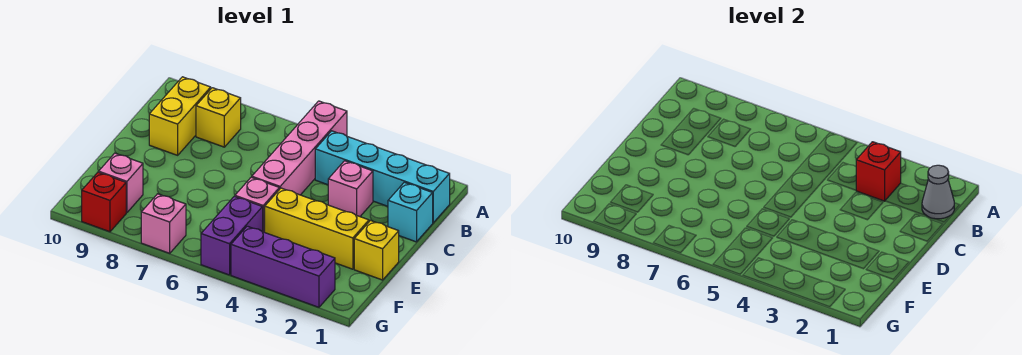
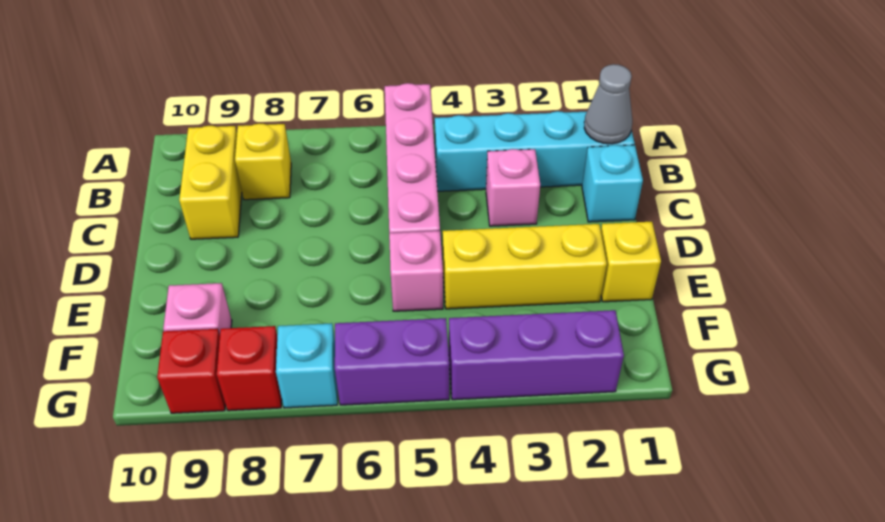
red 1x1 brick [856,142,901,201] -> red 1x1 brick moved to [217,326,282,411]
purple 1x2 brick [201,196,263,275] -> purple 1x2 brick turned to [335,318,449,405]
pink 1x1 brick [141,194,186,253] -> cyan 1x1 brick [276,323,337,408]

